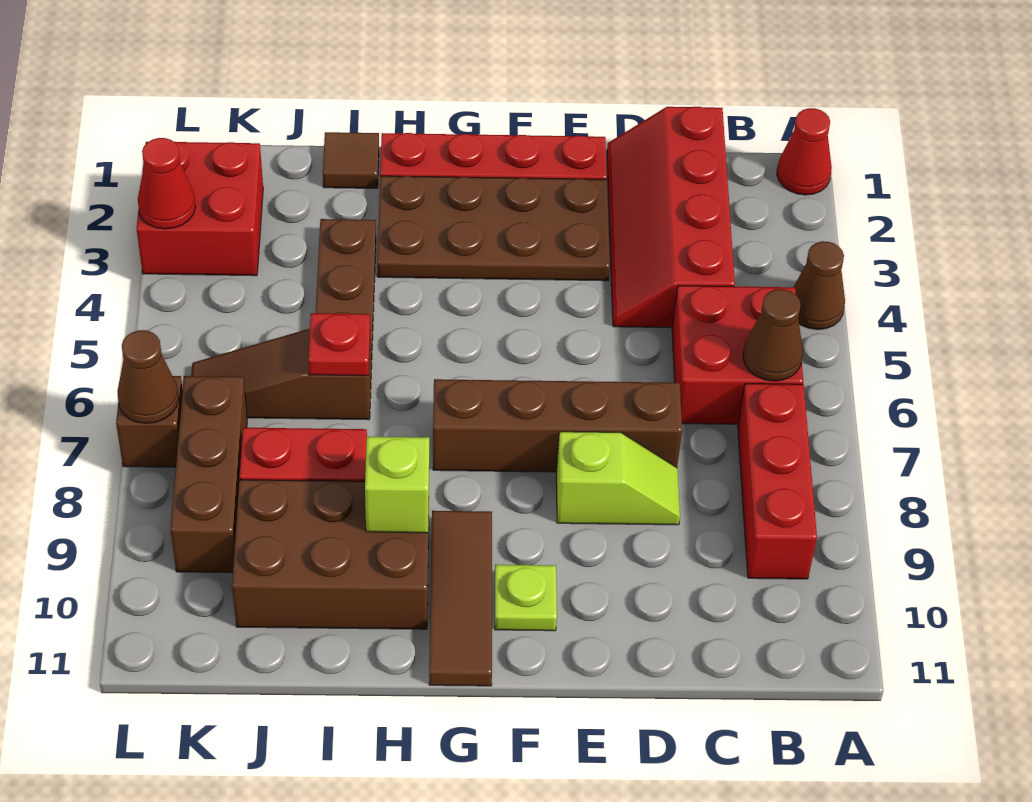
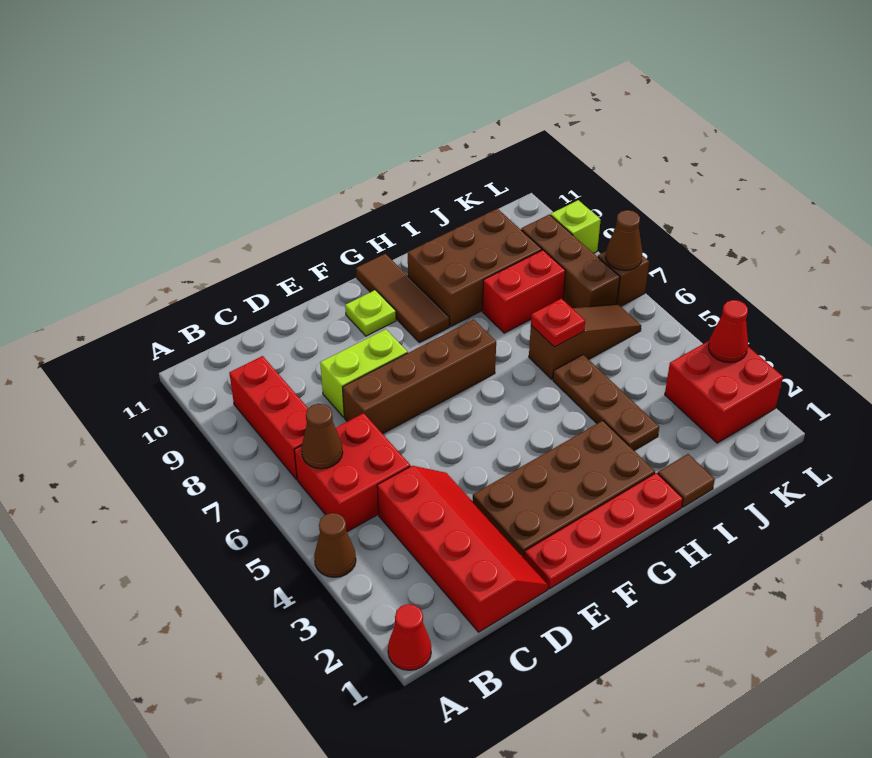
lime 1x2 slope [556,432,680,525] -> lime 1x2 brick [320,329,408,417]
lime 1x1 brick [365,437,429,533] -> lime 1x1 brick moved to [551,200,601,253]

